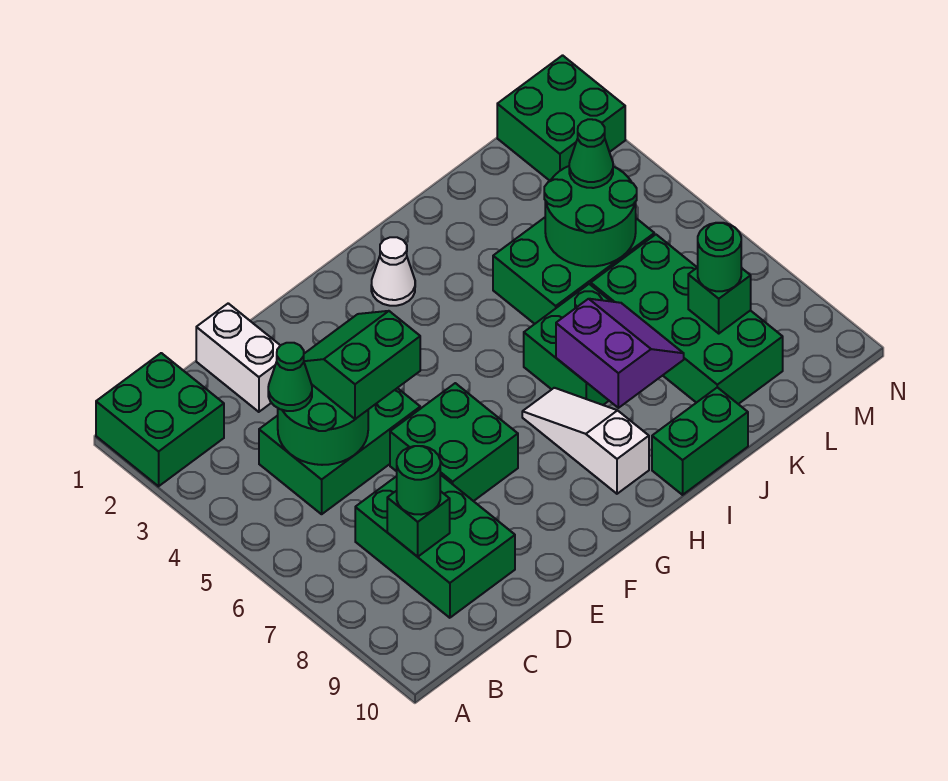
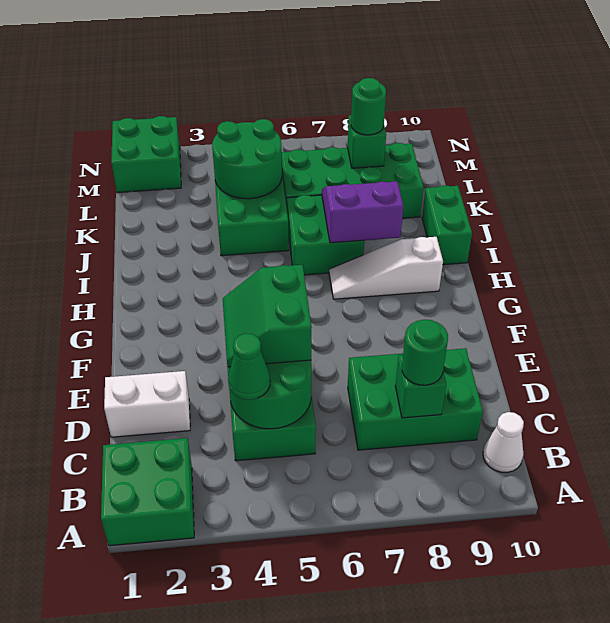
green 2x2 brick [390,383,518,501] -> none
white 1x1 cone [371,237,415,306] -> white 1x1 cone moved to [483,412,524,473]
green 1x1 cone [569,119,613,188] -> none

